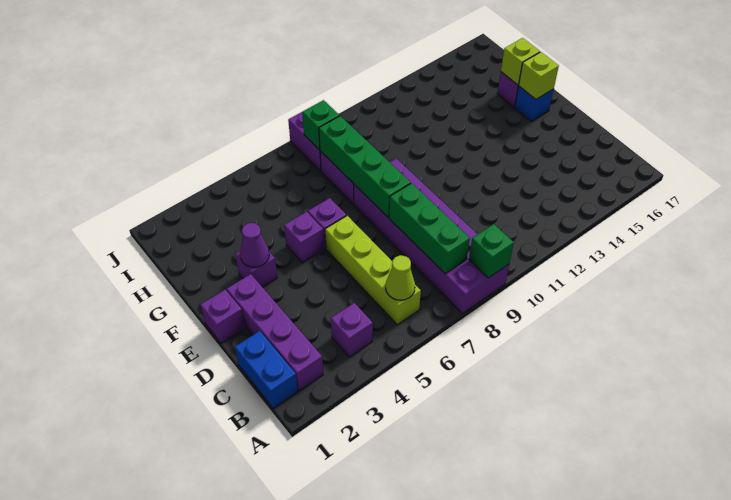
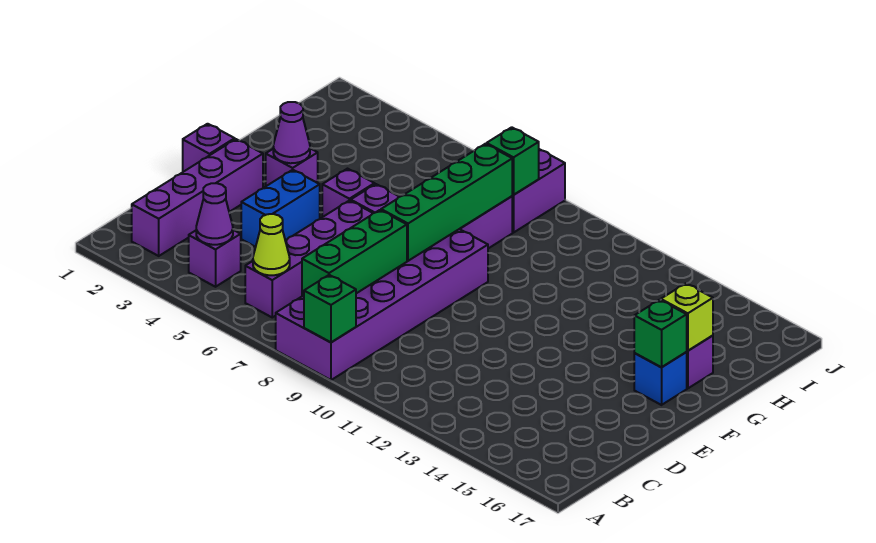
blue 1x2 brick [235,331,298,408] -> blue 1x2 brick moved to [241,170,320,247]
none -> purple 1x1 cone [196,183,233,245]
lime 1x4 brick [325,216,421,325] -> purple 1x4 brick [245,200,373,317]
lime 1x1 brick [519,52,559,100] -> green 1x1 brick [634,300,687,367]

